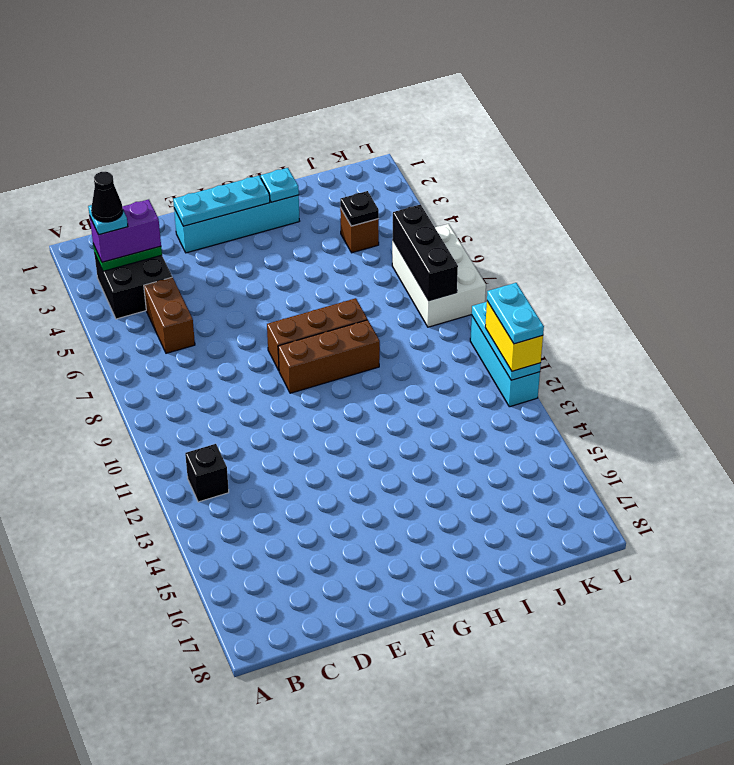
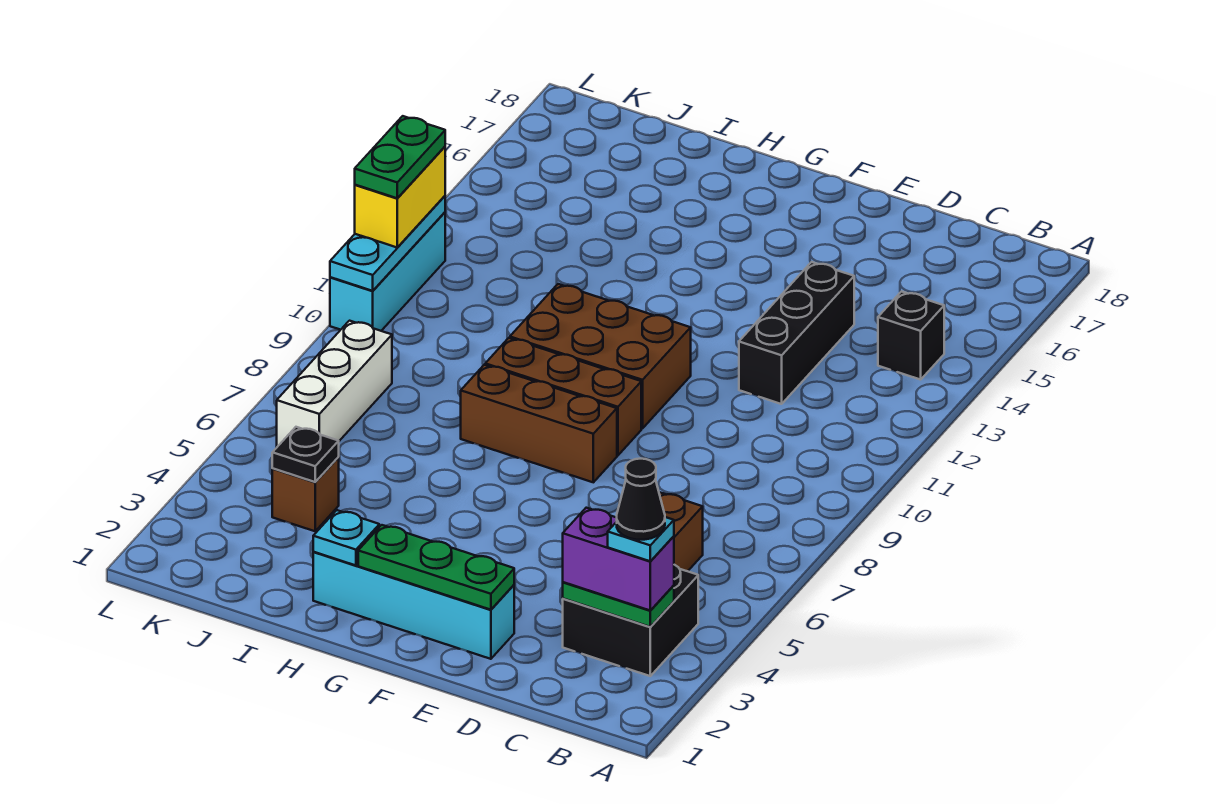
black 1x1 brick [185,444,229,502] -> black 1x1 brick moved to [878,292,944,380]
cyan 1x3 plate [173,176,270,226] -> green 1x3 plate [358,525,514,610]
none -> brown 2x3 brick [510,284,691,429]
white 2x3 brick [392,224,486,327] -> white 1x3 brick [277,321,392,447]
black 1x3 brick [393,204,458,301] -> black 1x3 brick moved to [739,262,854,404]
cyan 1x2 plate [487,283,544,344] -> green 1x2 plate [355,116,445,198]

